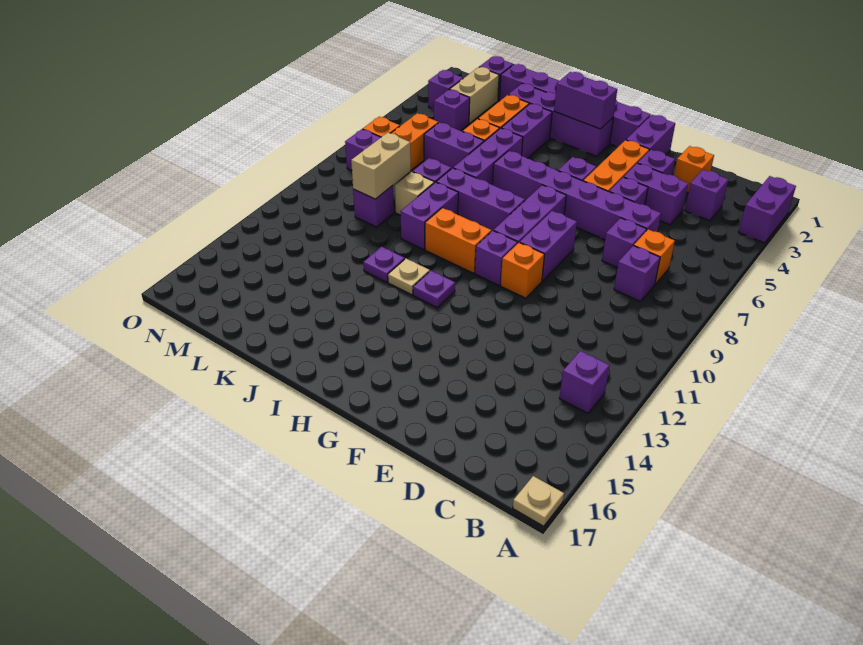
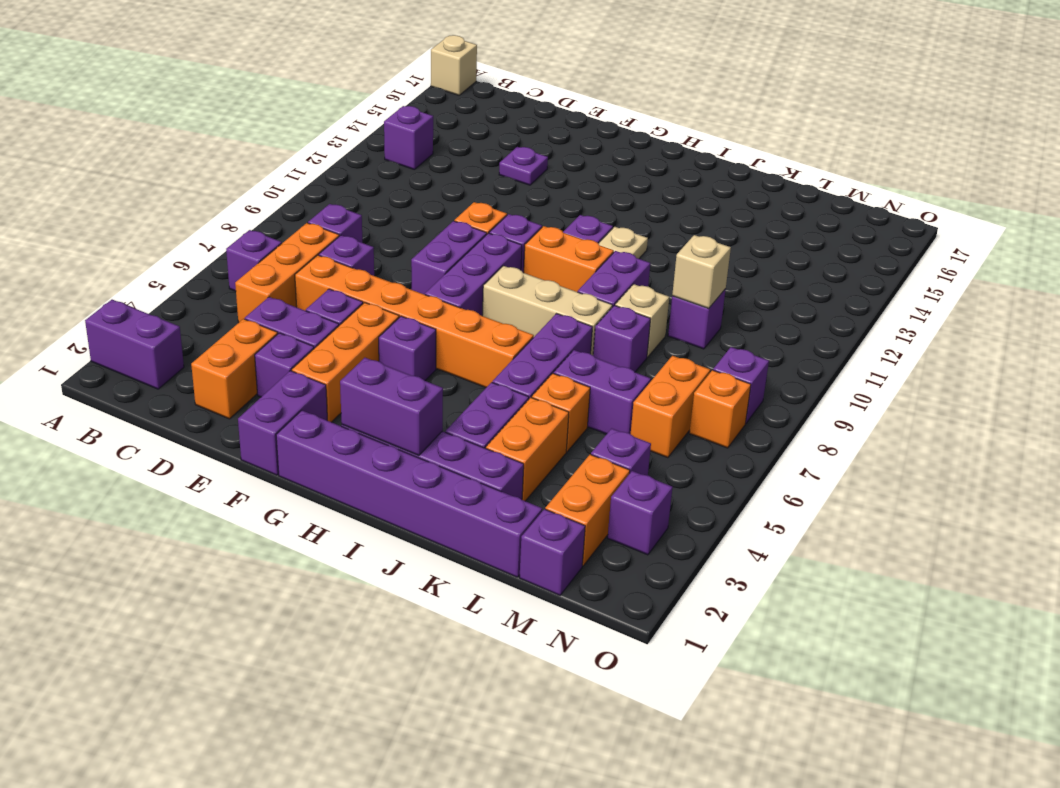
purple 1x2 brick [739,176,796,243] -> purple 1x2 brick turned to [85,300,184,389]
tan 1x1 plate [513,476,564,526] -> tan 1x1 brick [431,35,477,95]
purple 1x1 brick [685,170,728,221] -> purple 1x1 brick moved to [226,230,282,291]
orange 1x1 brick [634,229,675,284] -> orange 1x3 brick [235,223,339,323]
orange 1x1 brick [674,146,714,192] -> orange 1x2 brick [191,319,278,419]
purple 1x6 brick [493,151,661,240] -> orange 1x6 brick [295,255,534,387]
purple 1x3 brick [436,168,525,232] -> tan 1x3 brick [482,266,612,355]
purple 1x1 plate [363,247,405,282] -> purple 1x1 plate moved to [499,147,548,185]
tan 1x2 brick [351,133,411,199] -> tan 1x1 brick [672,235,731,308]
tan 1x2 brick [450,67,499,124] -> orange 1x2 brick [545,454,630,566]

